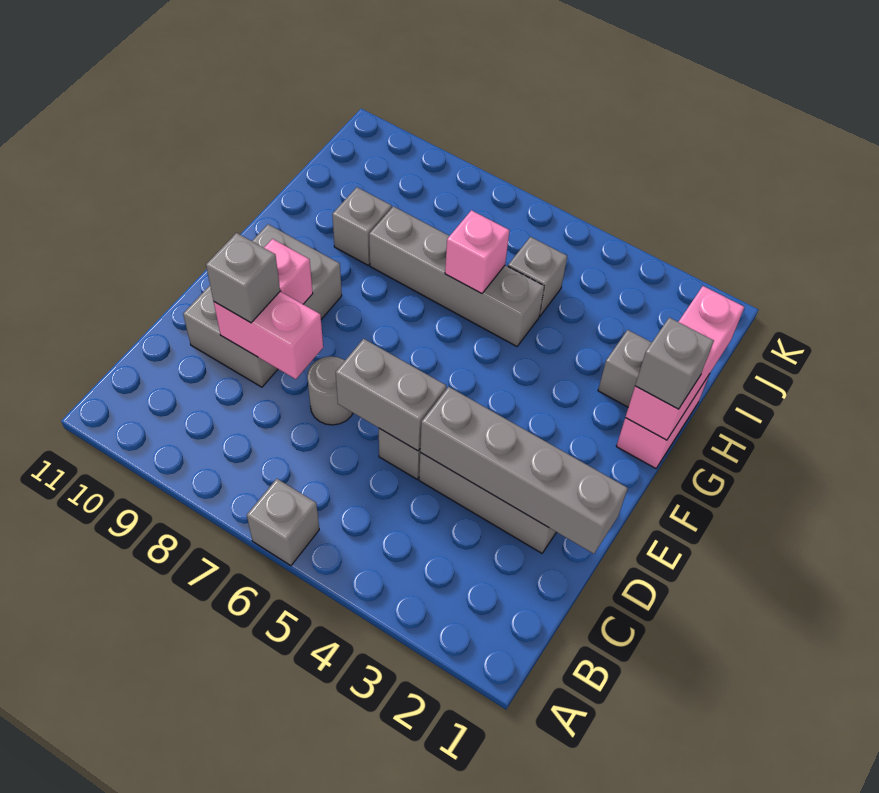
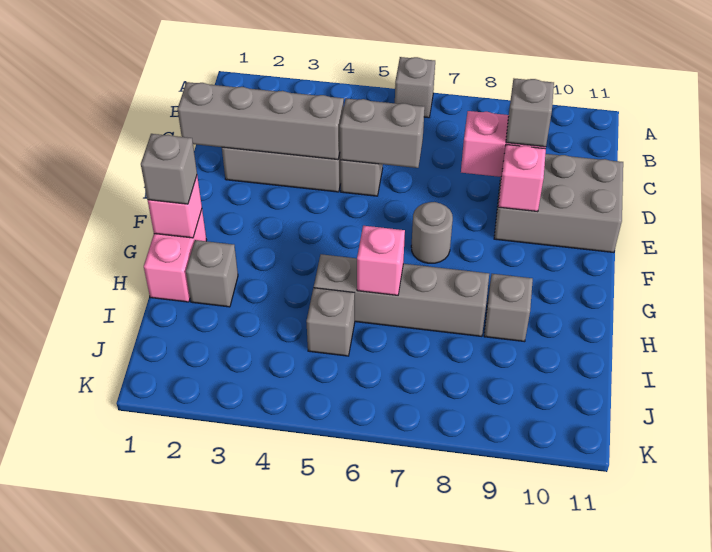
grey 1x1 round brick [307,356,353,425] -> grey 1x1 round brick moved to [411,202,453,263]
grey 2x3 brick [183,224,342,387] -> grey 2x3 brick turned to [494,154,623,253]
pink 1x3 brick [625,286,744,440] -> pink 1x1 brick [148,176,202,238]

